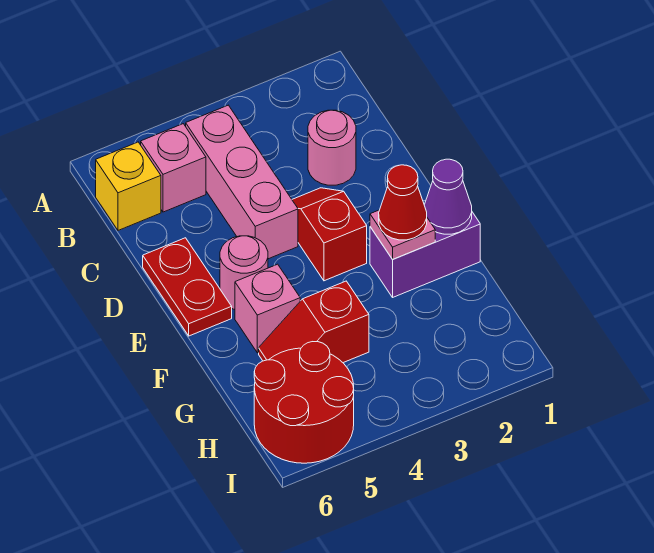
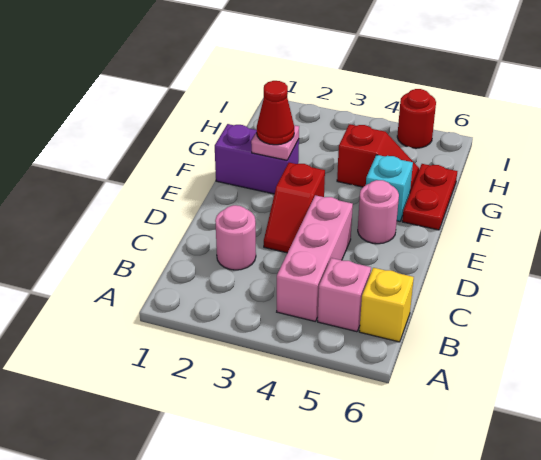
red 1x2 plate [143,238,232,336] -> red 1x2 plate moved to [402,164,457,230]
purple 1x1 cone [424,159,472,234] -> none
pink 1x1 brick [235,264,300,353] -> cyan 1x1 brick [366,155,413,221]
red 2x2 round brick [254,342,354,463] -> red 1x1 round brick [397,89,436,148]

